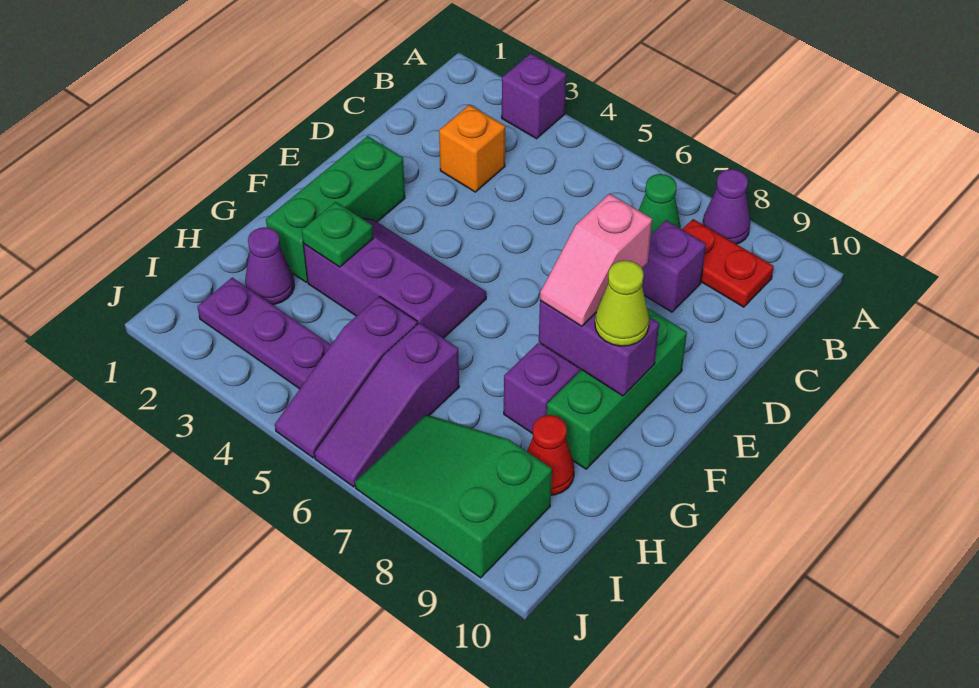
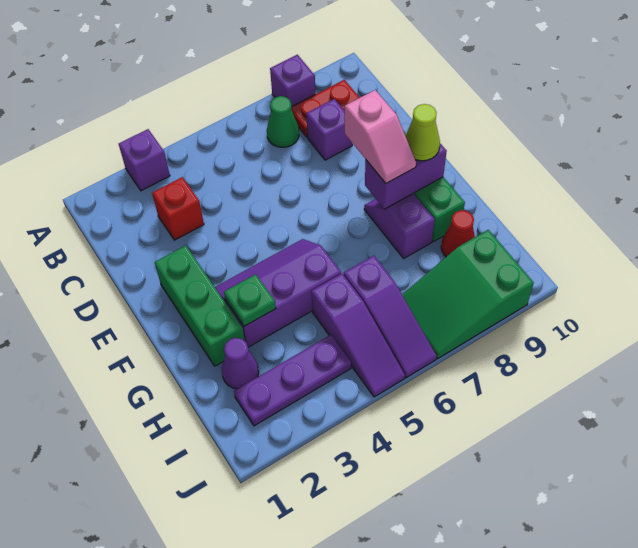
purple 1x1 cone [703,169,750,244] -> purple 1x1 brick [270,55,315,107]
orange 1x1 brick [439,105,505,192] -> red 1x1 brick [152,177,204,240]

